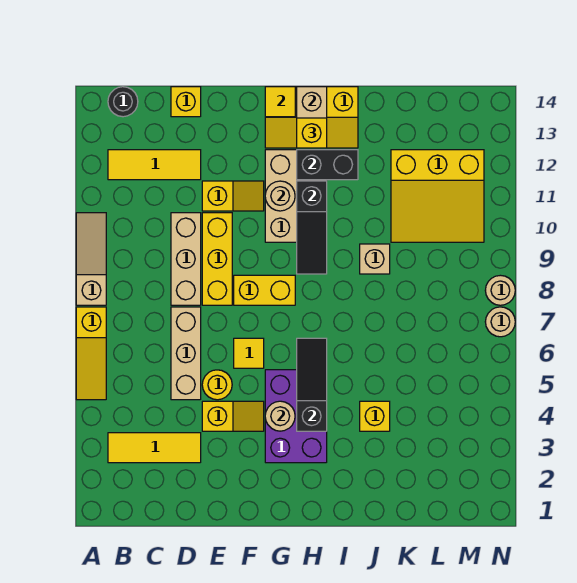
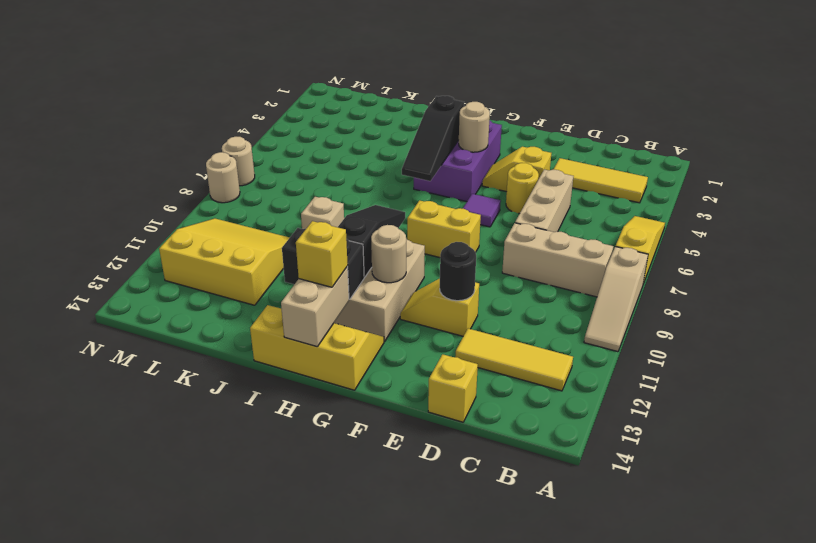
black 1x1 round brick [108,87,138,117] -> black 1x1 round brick moved to [440,242,476,301]
tan 1x3 brick [171,213,201,305] -> tan 1x3 brick turned to [502,223,613,297]
yellow 1x3 brick [202,213,232,305] -> none
yellow 1x1 tile [234,338,264,368] -> purple 1x1 tile [463,194,501,227]
yellow 1x1 tile [265,87,295,117] -> none
yellow 1x1 brick [360,401,390,431] -> none

